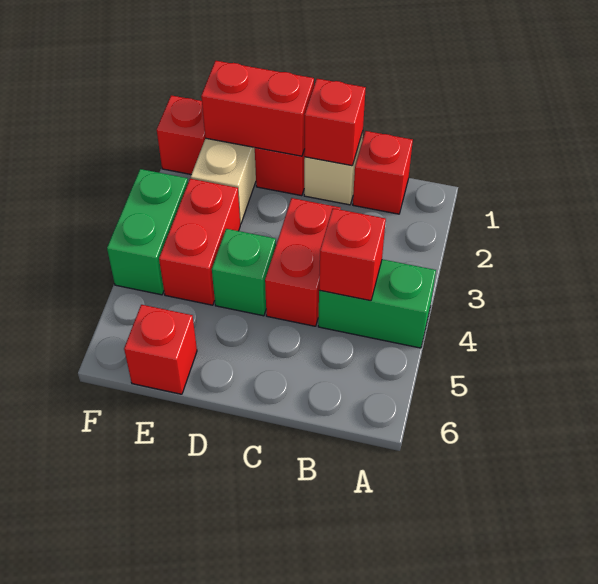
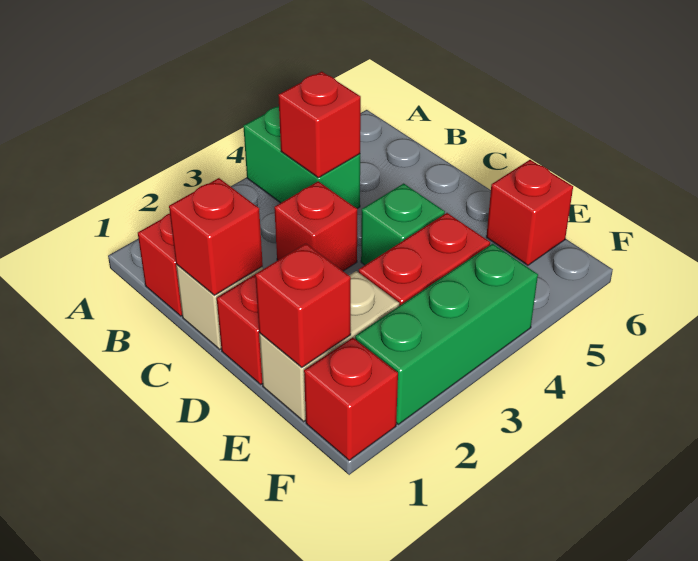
red 1x2 brick [265,198,340,326] -> red 1x1 brick [274,181,357,271]
red 1x2 brick [201,61,314,156] -> red 1x1 brick [255,243,351,367]
green 1x2 brick [107,169,188,295] -> green 1x3 brick [355,244,538,424]

